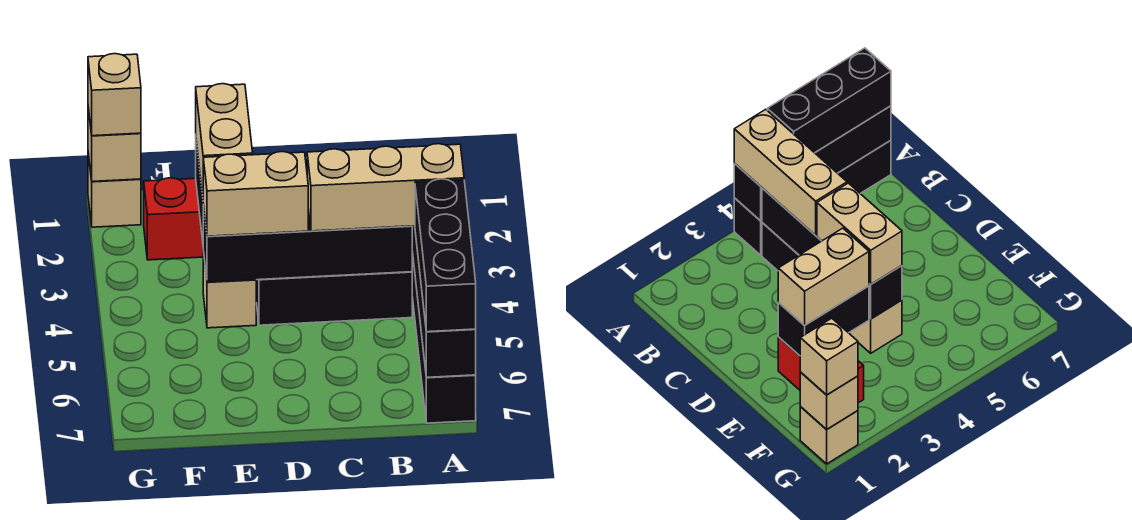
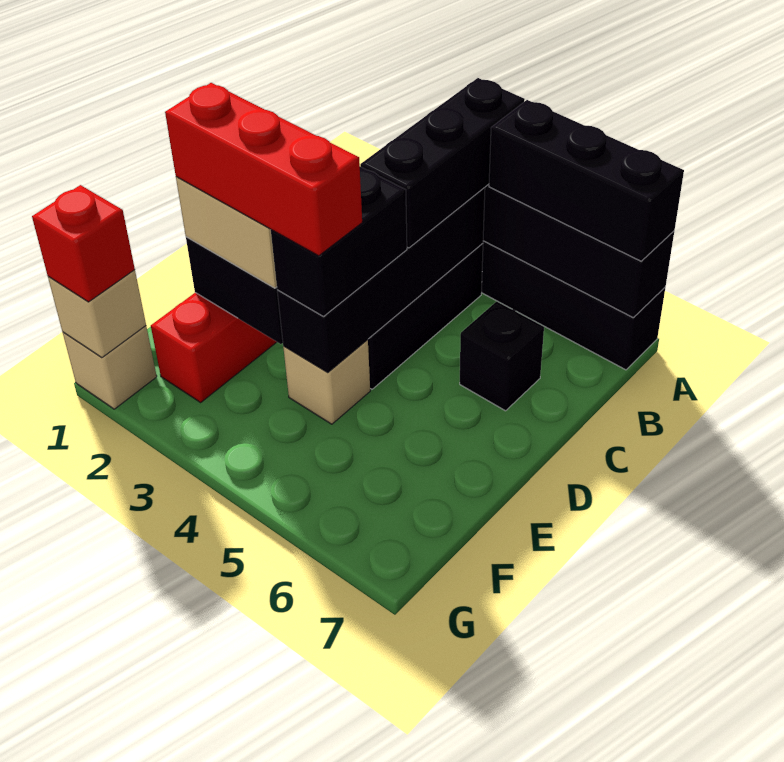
tan 1x3 brick [307,144,464,231] -> black 1x3 brick [360,78,525,248]
none -> black 1x1 brick [460,301,544,411]
tan 1x2 brick [203,152,308,236] -> black 1x2 brick [271,167,407,317]
none -> red 1x3 brick [165,83,362,256]
tan 1x1 brick [88,54,141,136] -> red 1x1 brick [32,185,135,302]

